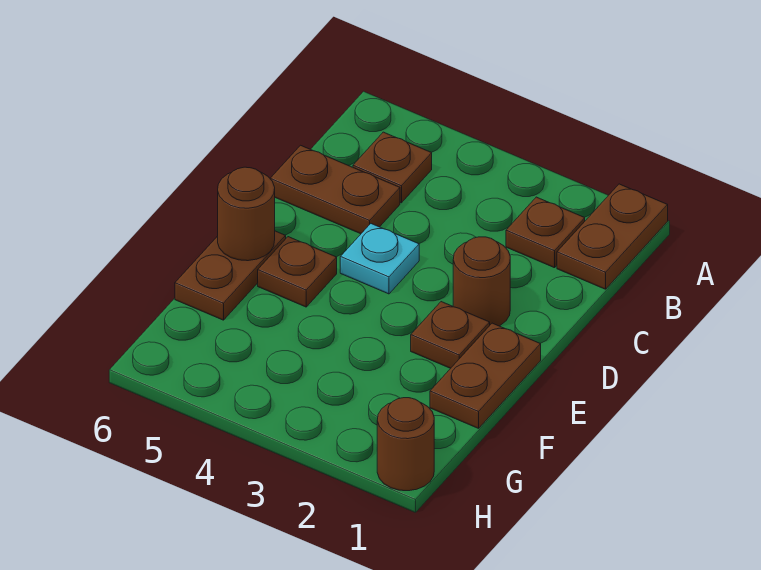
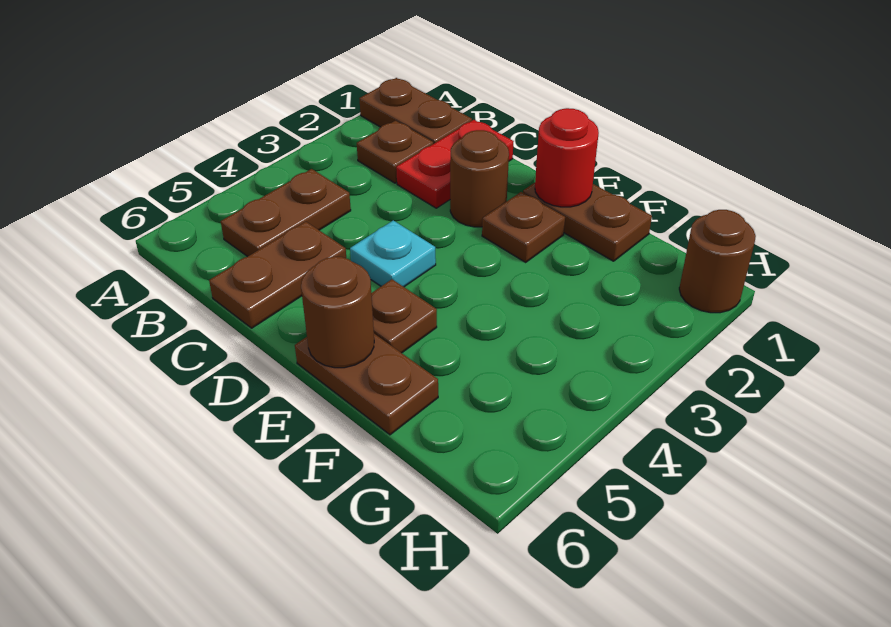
brown 1x1 plate [353,132,432,203] -> brown 1x2 plate [221,169,351,257]
none -> red 1x2 plate [396,120,514,208]
none -> red 1x1 round brick [535,108,599,207]

